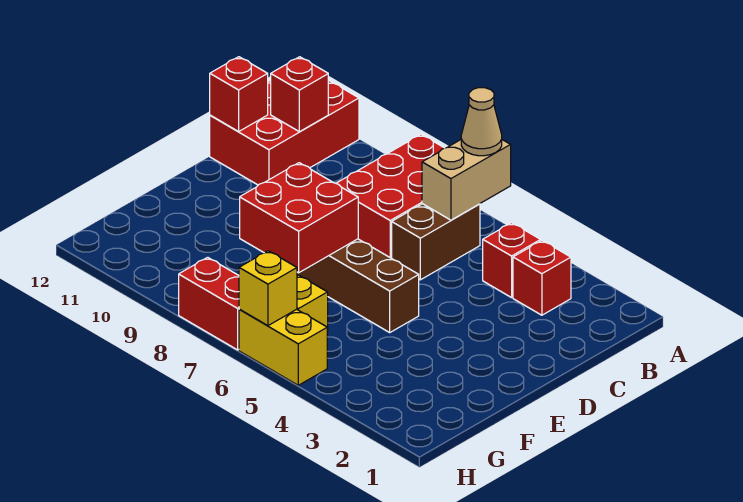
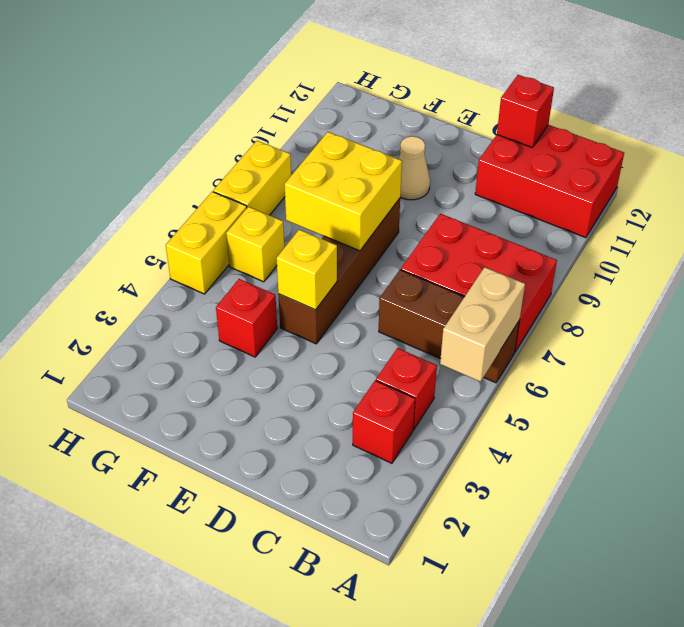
tan 1x2 brick [422,140,511,220] -> tan 1x2 brick turned to [440,267,525,382]
tan 1x1 cone [461,88,502,156] -> tan 1x1 cone moved to [398,136,430,200]
brown 1x2 brick [392,204,480,280] -> brown 1x3 brick [379,270,520,383]
red 1x1 brick [271,57,328,132] -> red 1x1 brick moved to [216,279,277,357]
red 2x2 brick [240,163,358,273] -> yellow 2x2 brick [285,132,402,251]
yellow 1x1 brick [239,251,297,326] -> yellow 1x1 brick moved to [277,230,337,310]
red 1x2 brick [179,257,239,350] -> yellow 1x2 brick [213,141,291,215]

